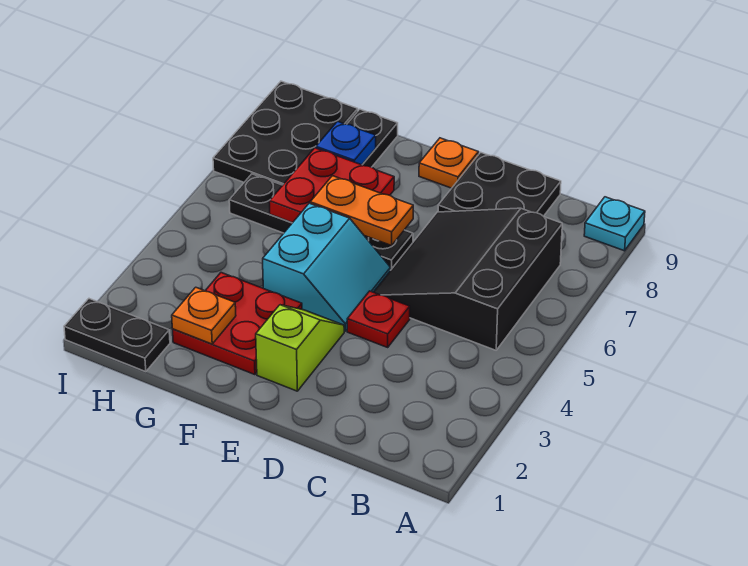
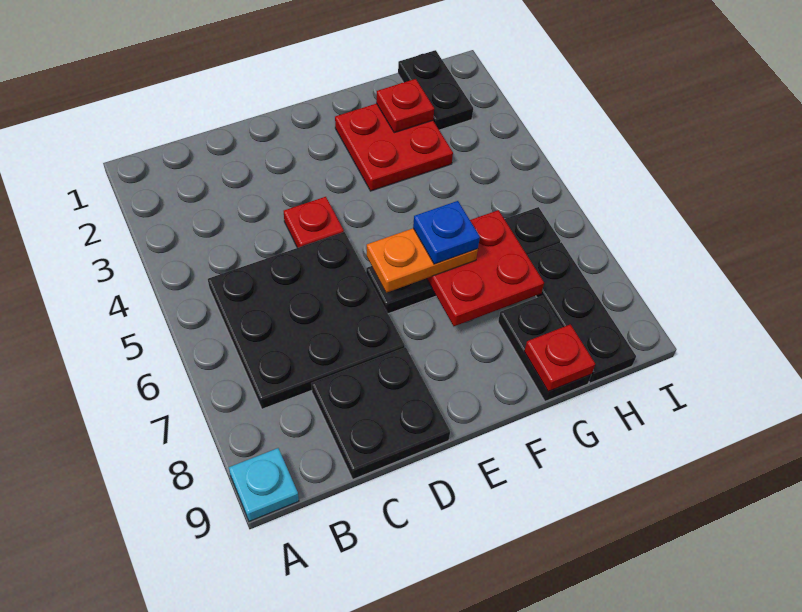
black 3x3 slope [374,208,562,350] -> black 3x3 plate [208,232,405,409]
lime 1x2 slope [256,305,344,391] -> none
cyan 2x2 slope [263,203,390,331] -> none
orange 1x1 plate [419,138,479,188] -> none
orange 1x1 plate [172,287,236,344] -> red 1x1 plate [376,79,434,133]
blue 1x1 plate [316,121,376,165] -> blue 1x1 plate moved to [413,201,480,264]
none -> red 1x1 plate [524,324,595,391]
black 1x2 plate [64,299,170,372] -> black 1x2 plate turned to [398,50,473,130]
black 2x3 plate [213,81,358,185] -> black 1x3 plate [527,242,636,383]

